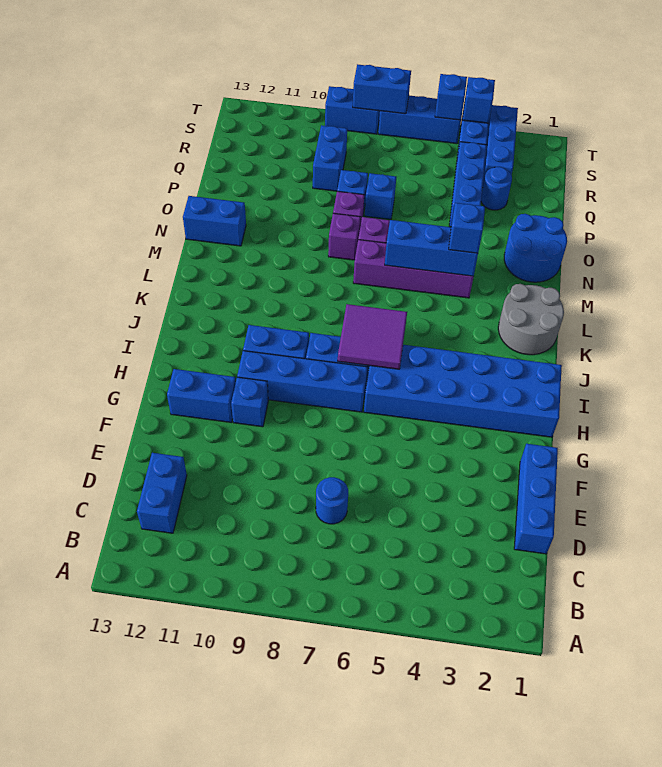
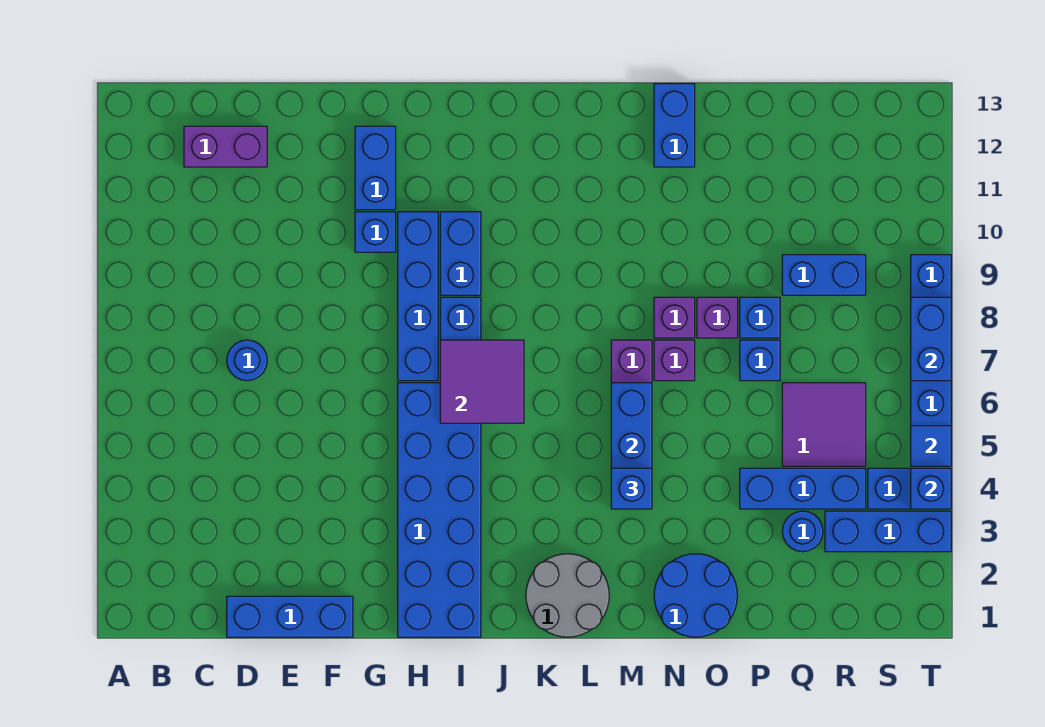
blue 1x2 brick [137,453,187,533] -> purple 1x2 brick [184,126,267,167]
none -> purple 2x2 tile [782,383,866,466]
blue 1x1 brick [435,74,467,120] -> blue 1x1 tile [911,426,951,466]

